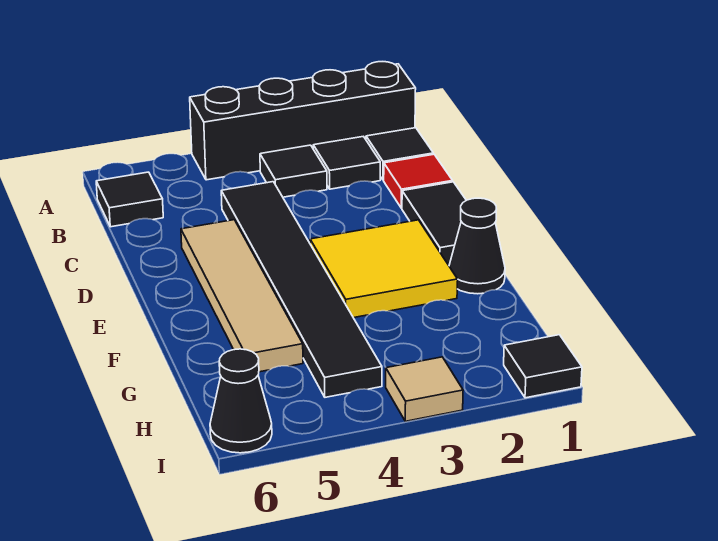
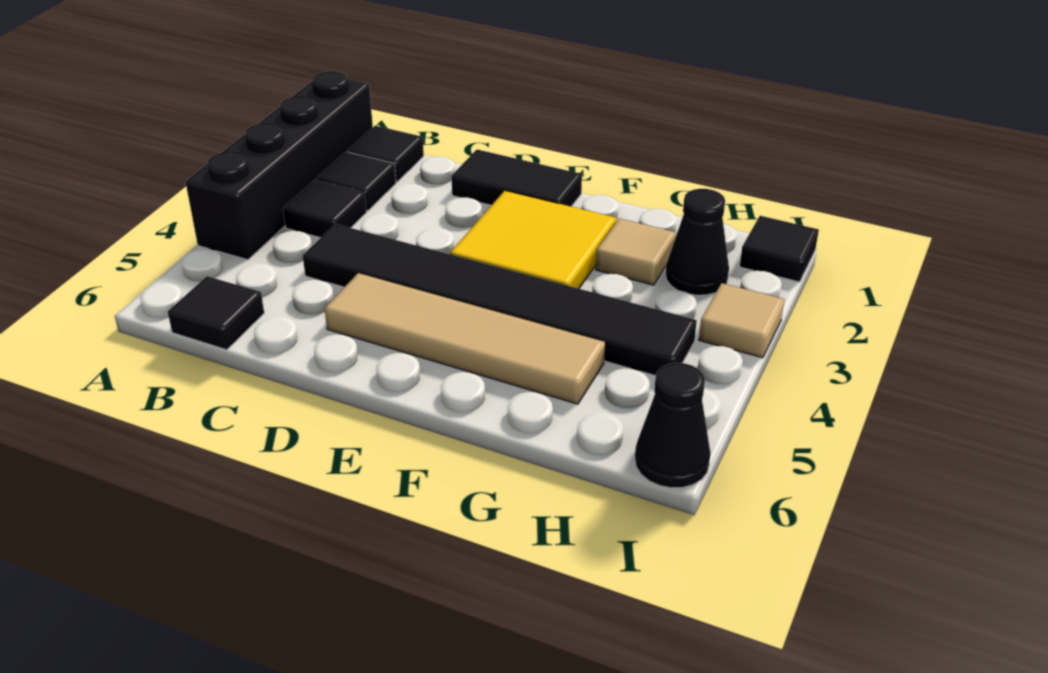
red 1x1 tile [384,154,453,208] -> none
black 1x1 cone [449,198,505,294] -> black 1x1 cone moved to [666,189,729,295]
none -> tan 1x1 tile [596,218,676,285]

